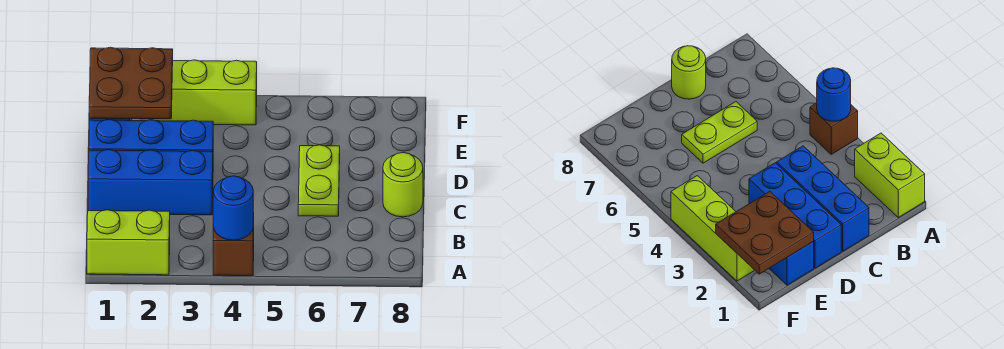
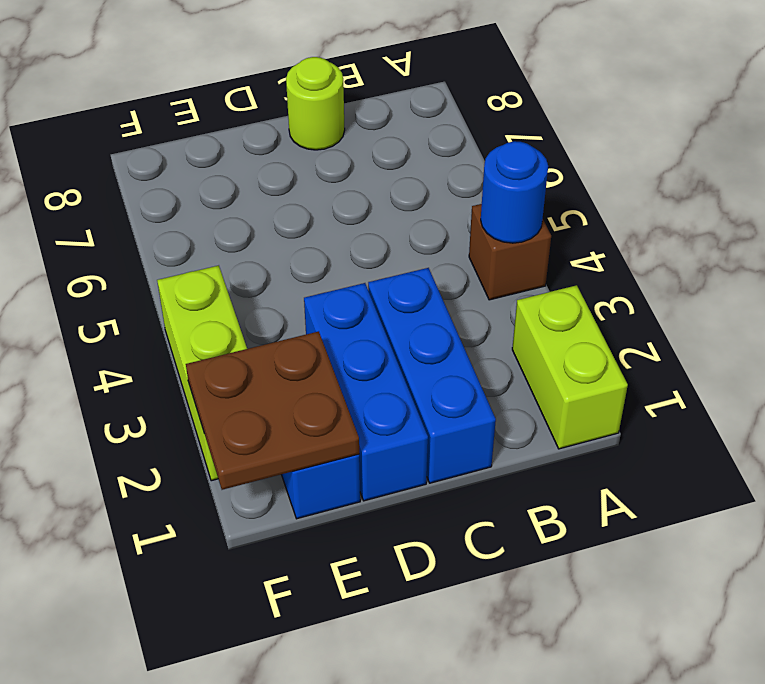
lime 1x2 plate [298,145,340,216] -> none

